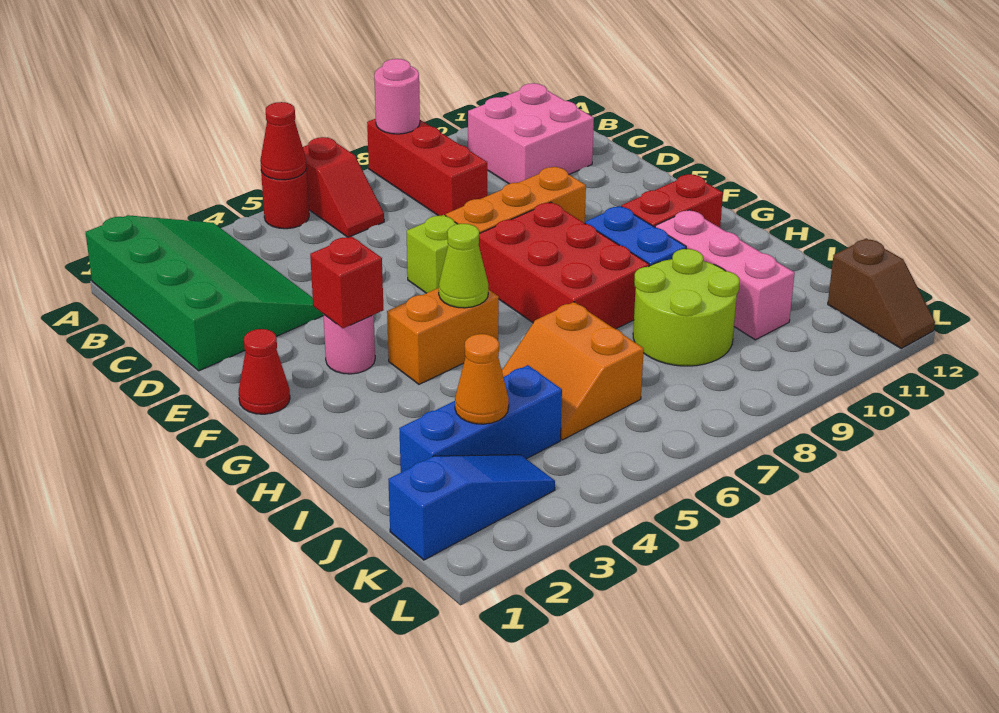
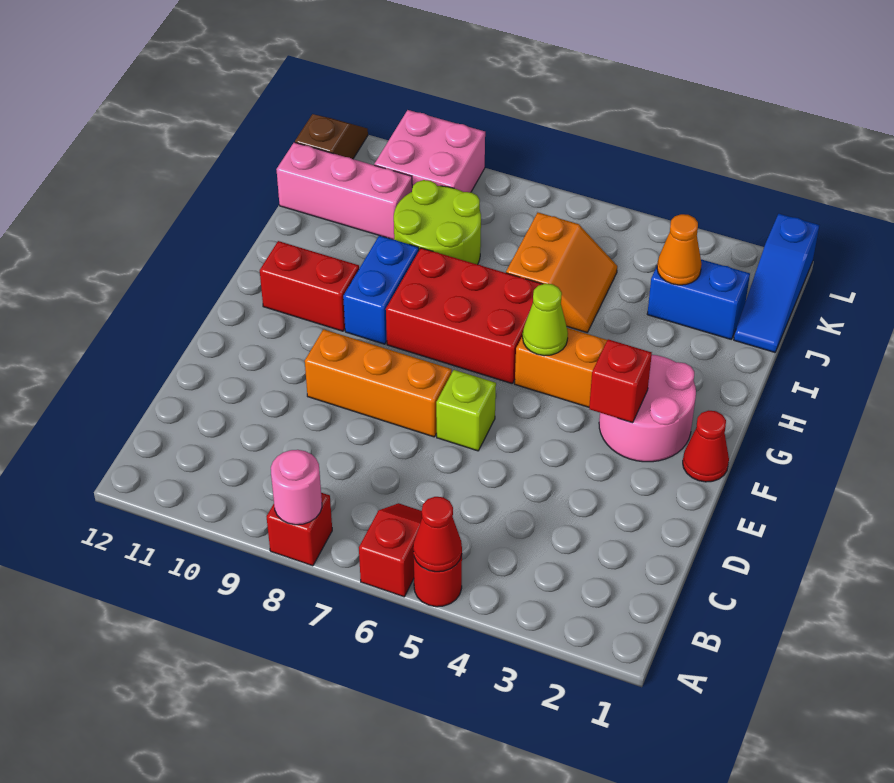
green 3x4 slope [86,215,323,371] -> none
red 1x3 brick [367,119,487,216] -> red 1x1 brick [267,493,332,566]
pink 2x2 brick [468,83,594,184] -> pink 2x2 brick moved to [374,110,485,192]
pink 1x1 round brick [323,314,375,374] -> pink 2x2 round brick [599,355,696,462]
red 2x3 brick [479,202,649,329] -> red 2x3 brick turned to [386,248,542,384]
pink 1x3 brick [655,210,795,340] -> pink 1x3 brick turned to [276,142,412,240]
blue 1x3 brick [399,365,562,472] -> blue 1x2 brick [647,259,750,339]
blue 1x3 slope [388,455,555,560] -> blue 1x3 slope turned to [734,214,819,352]

